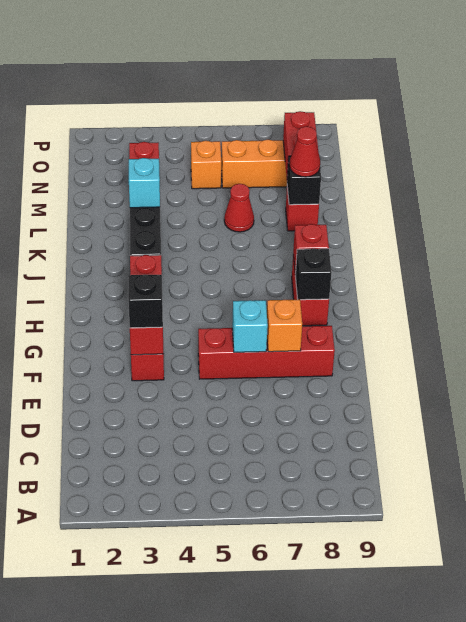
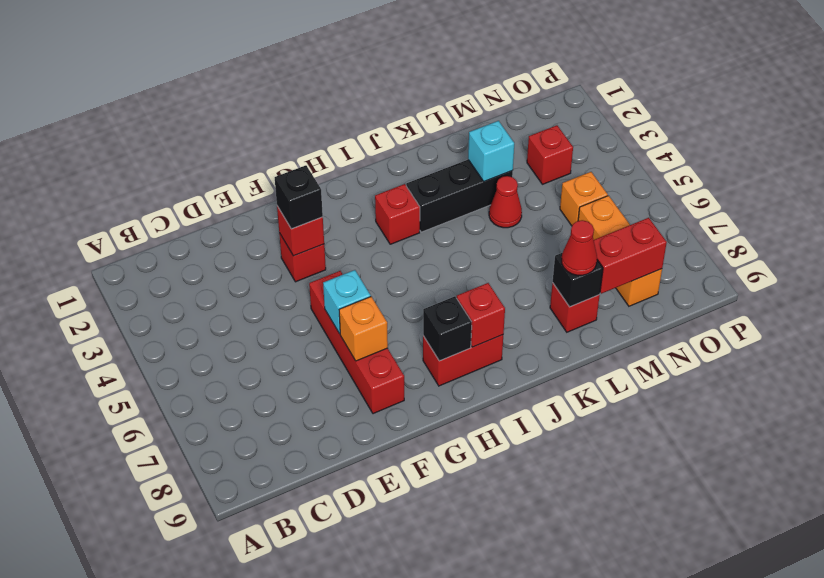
red 1x1 cone [224,184,254,232] -> red 1x1 cone moved to [489,176,522,228]

